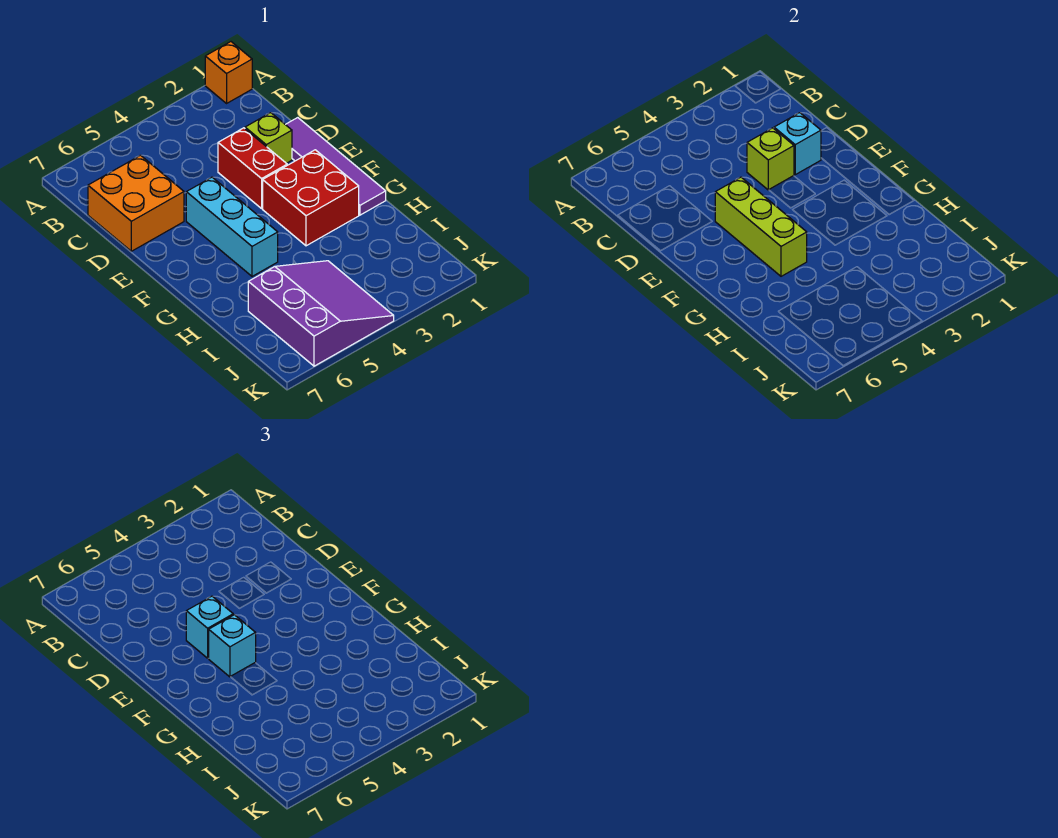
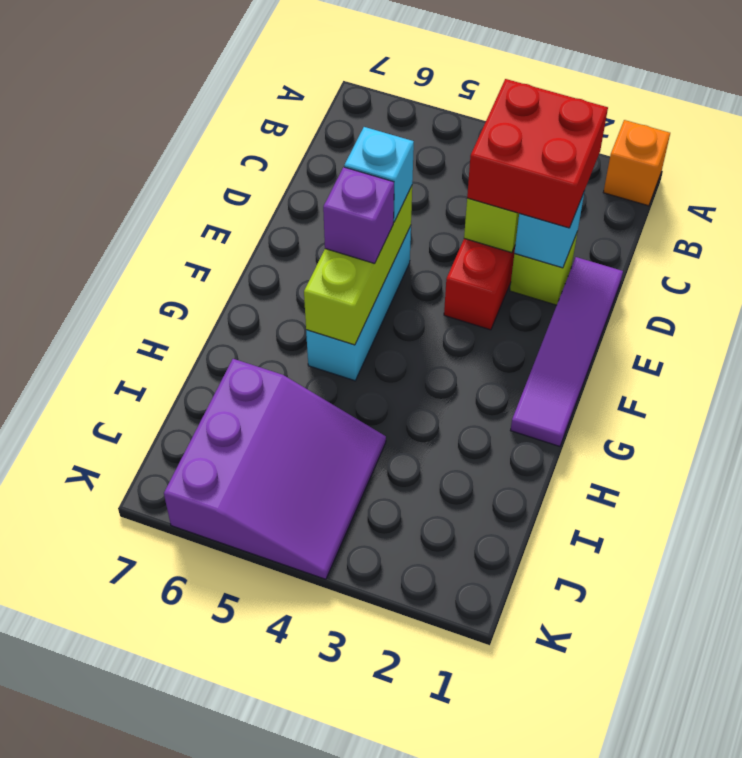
orange 2x2 brick [88,155,184,251] -> none
red 2x2 brick [263,150,359,246] -> red 2x2 brick moved to [467,79,608,228]
cyan 1x1 brick [208,615,256,677] -> purple 1x1 brick [323,167,394,264]

